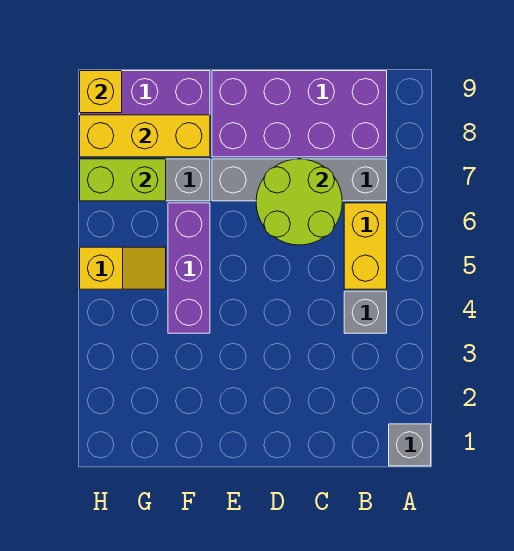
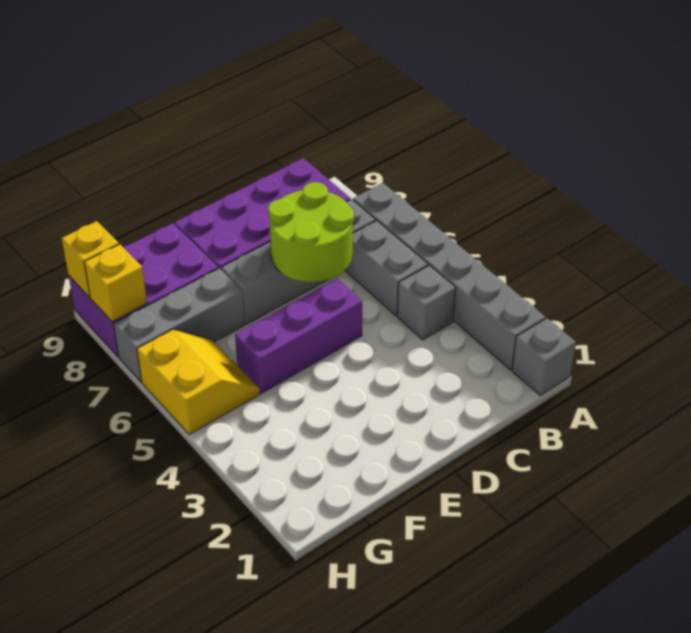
none -> grey 1x6 brick [353,183,545,370]
yellow 1x2 brick [344,203,387,289] -> grey 1x2 brick [346,221,428,316]
purple 1x3 brick [168,203,210,333] -> purple 1x3 brick turned to [235,278,362,393]
yellow 1x3 brick [80,115,210,157] -> yellow 1x1 brick [84,244,147,322]
yellow 1x2 slope [80,247,166,289] -> yellow 2x2 slope [137,329,260,435]
lime 1x2 brick [80,159,166,201] -> none

